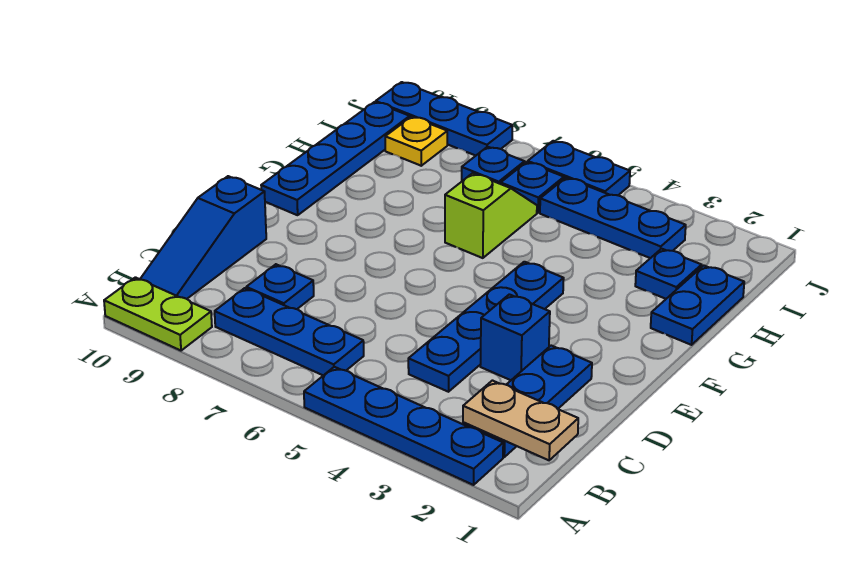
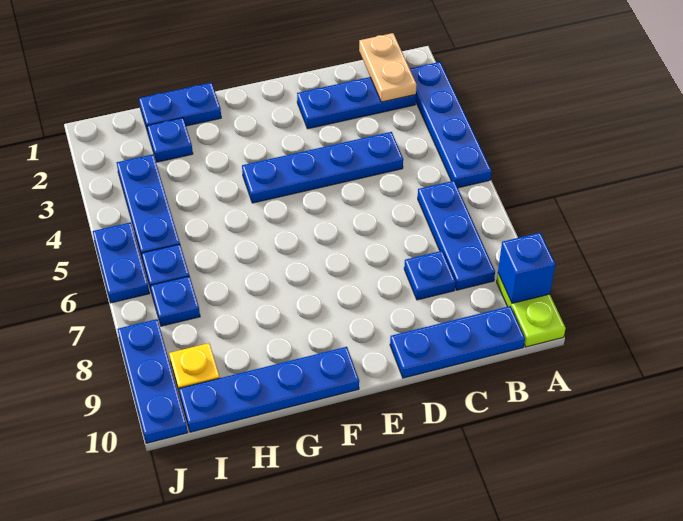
blue 1x3 slope [140,176,266,299] -> blue 1x3 plate [390,306,525,378]
blue 1x1 brick [480,294,550,380] -> blue 1x1 brick moved to [498,233,555,303]
lime 1x2 slope [445,173,537,258] -> none

